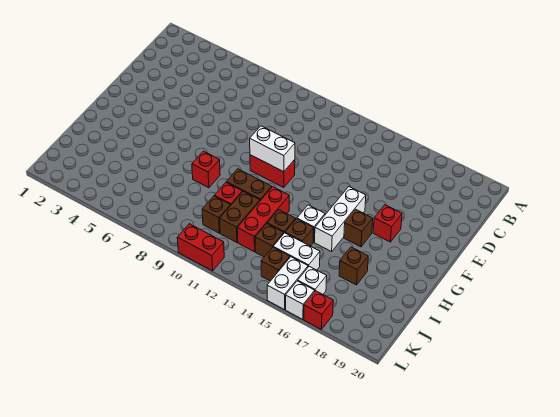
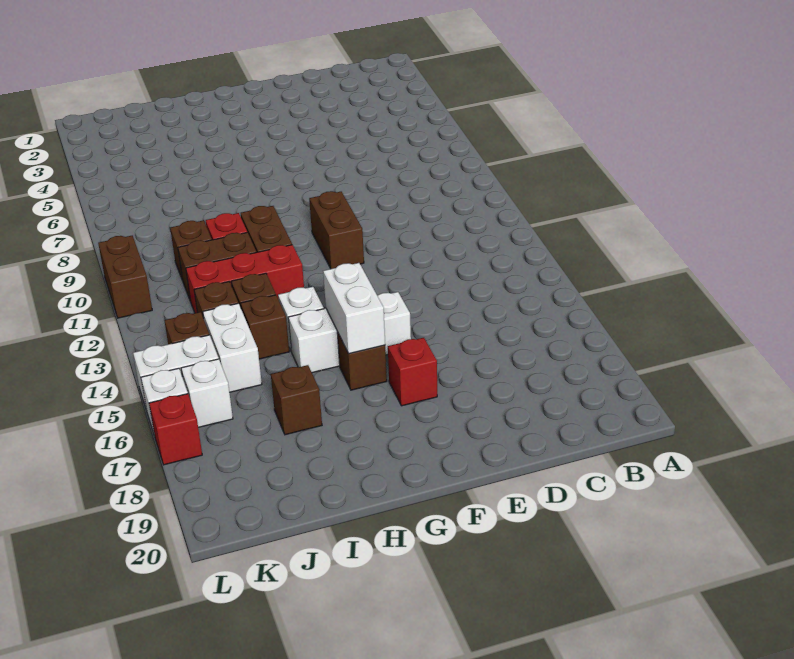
red 1x2 brick [250,155,295,188] -> brown 1x2 brick [309,191,364,269]
white 1x2 brick [250,126,295,172] -> white 1x2 brick moved to [323,263,385,354]
red 1x1 brick [192,151,220,188] -> none
red 1x2 brick [177,224,224,271] -> brown 1x2 brick [98,236,152,318]

